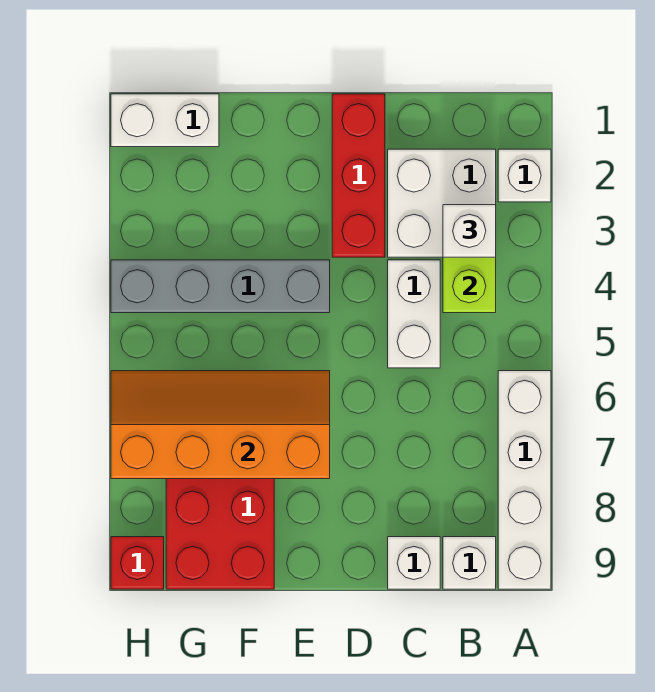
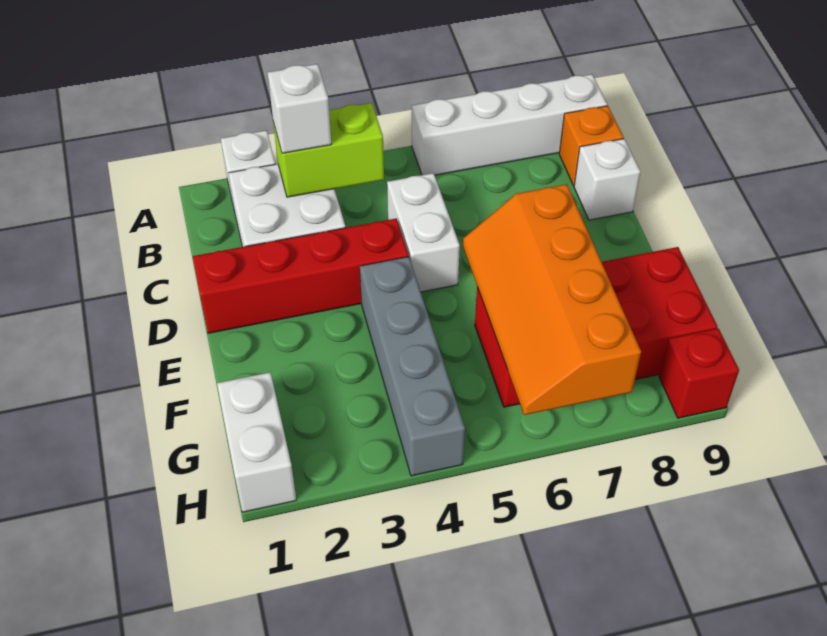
white 1x1 brick [443,537,496,589] -> orange 1x1 brick [559,106,624,186]
white 1x2 brick [388,260,440,368] -> white 1x2 brick turned to [387,173,460,292]
red 1x3 brick [332,94,385,257] -> red 1x4 brick [193,219,409,333]

